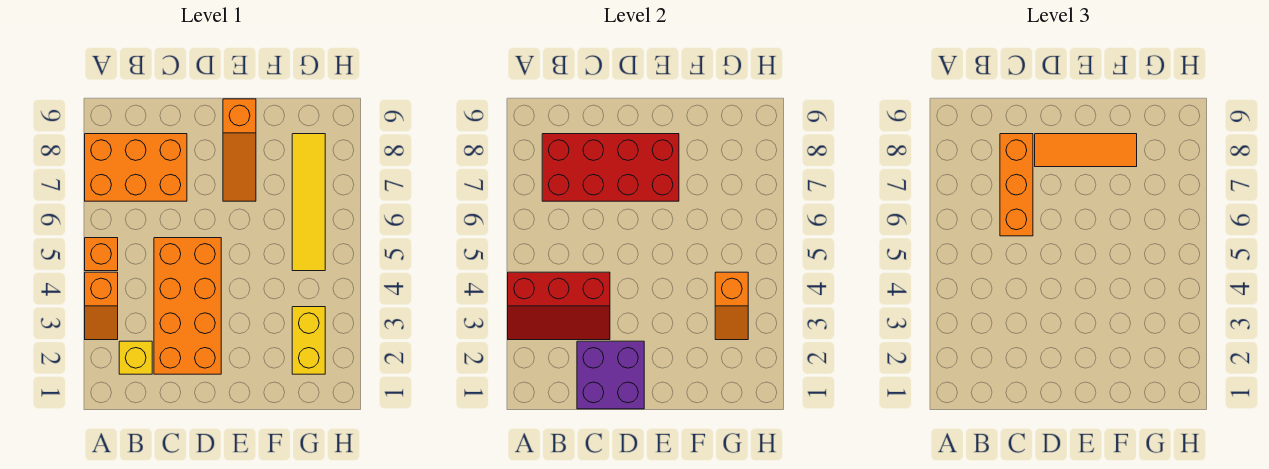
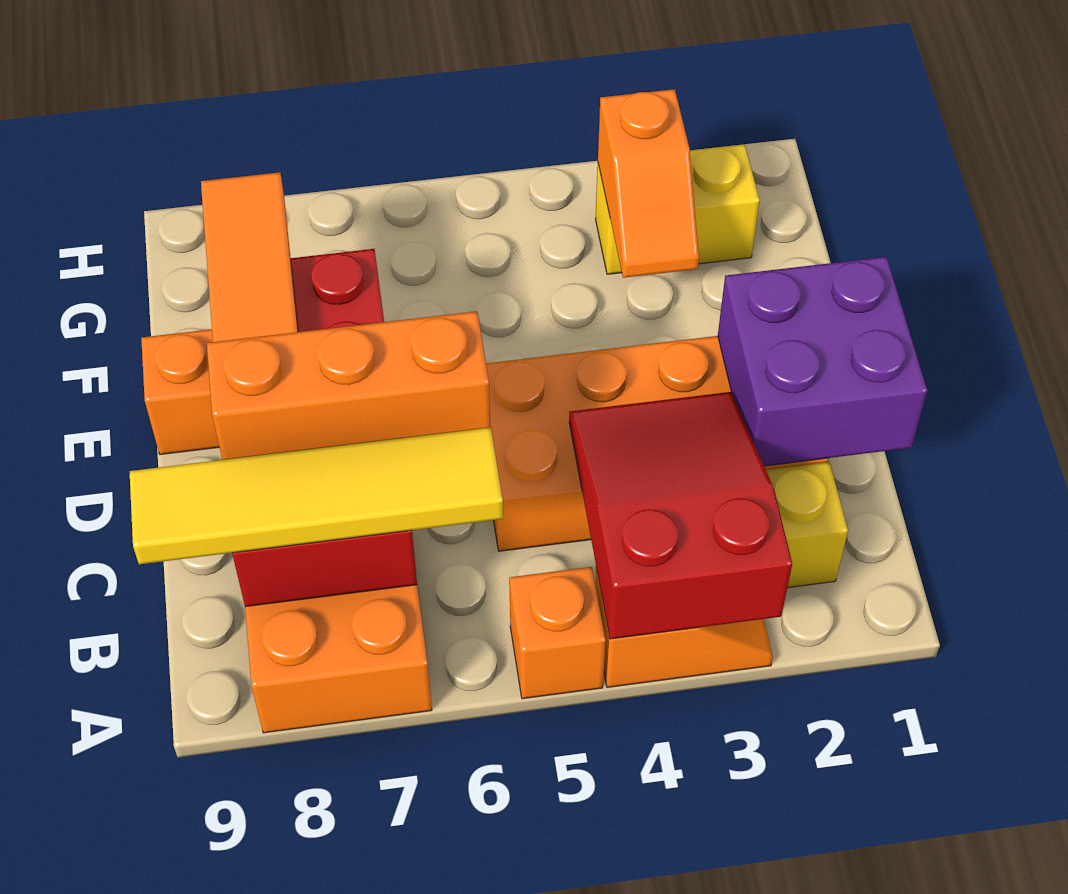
red 2x3 slope [508,272,610,340] -> red 2x3 slope turned to [569,392,792,639]
orange 1x2 slope [715,272,748,340] -> orange 1x2 slope turned to [598,89,699,278]
yellow 1x4 tile [292,134,325,271] -> yellow 1x4 tile moved to [129,427,503,564]

